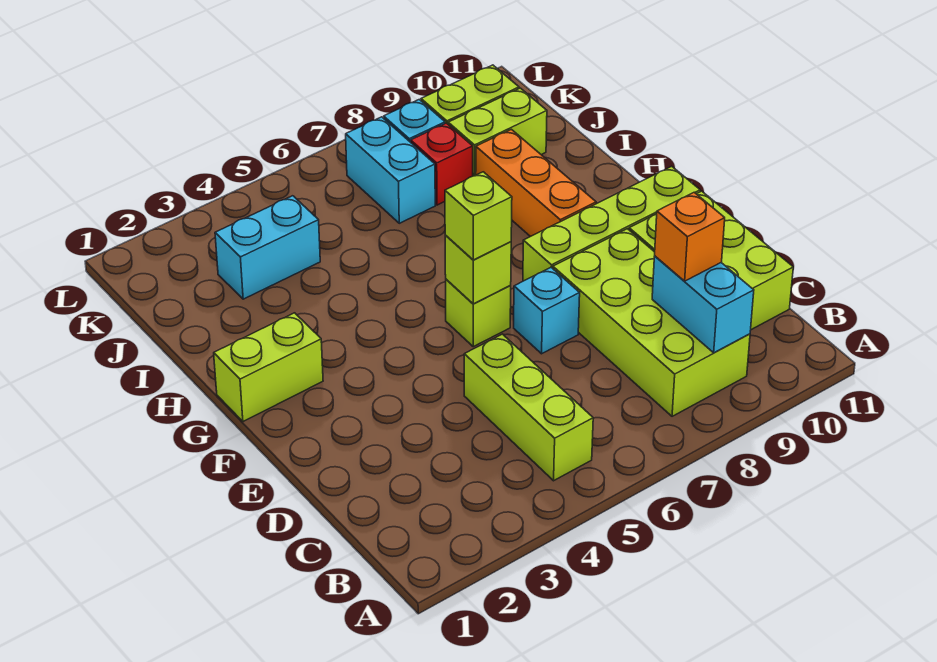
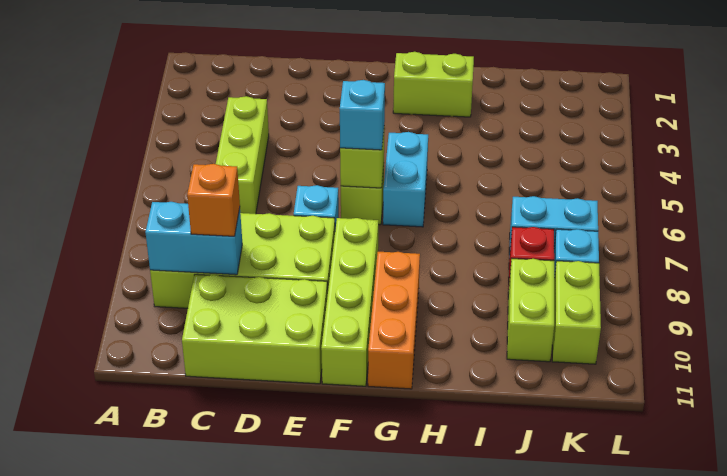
lime 1x3 brick [464,334,593,481] -> lime 1x3 brick turned to [216,96,269,214]
lime 1x1 brick [445,172,512,260] -> cyan 1x1 brick [340,80,385,150]
lime 1x2 brick [214,313,323,422] -> lime 1x2 brick turned to [393,52,474,117]
orange 1x3 brick [476,129,596,237] -> orange 1x3 brick turned to [368,252,420,389]
cyan 1x2 brick [215,196,320,299] -> cyan 1x2 brick moved to [383,132,428,227]

